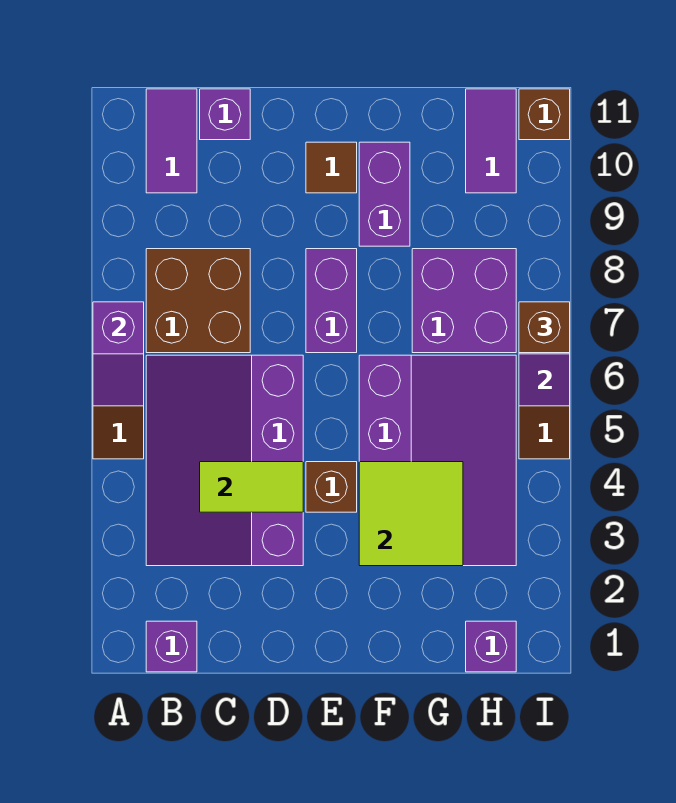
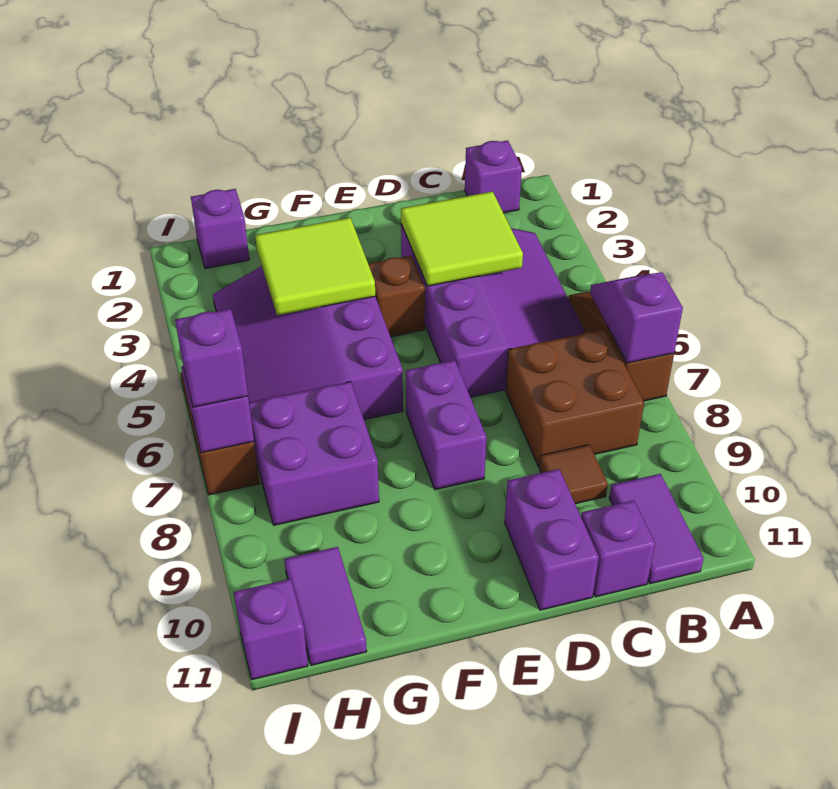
lime 1x2 tile [200,462,303,512] -> lime 2x2 tile [401,191,523,286]
brown 1x1 tile [306,142,357,193] -> brown 1x1 tile moved to [539,445,608,504]
purple 1x2 brick [359,142,410,246] -> purple 1x2 brick moved to [504,469,599,610]
brown 1x1 brick [519,302,570,353] -> purple 1x1 brick [175,309,248,407]
brown 1x1 brick [519,89,570,140] -> purple 1x1 brick [234,579,308,680]

